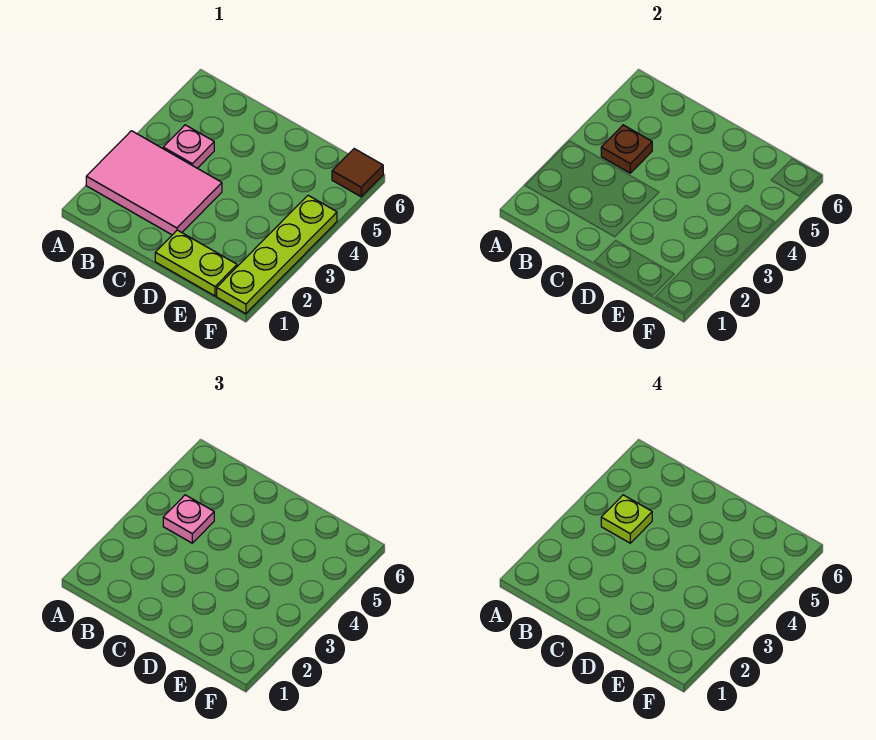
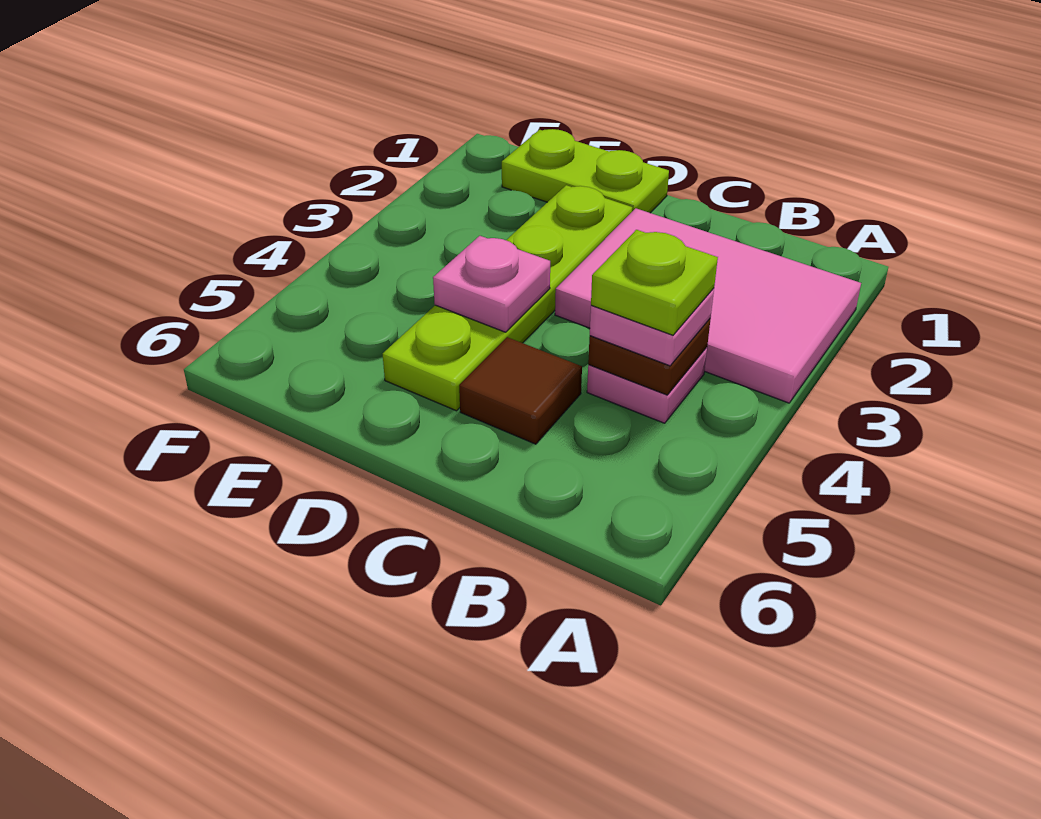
none -> pink 1x1 plate [433,236,550,332]
lime 1x4 plate [217,195,337,314] -> lime 1x4 plate moved to [383,185,632,411]
brown 1x1 tile [332,149,383,197] -> brown 1x1 tile moved to [459,337,582,444]

